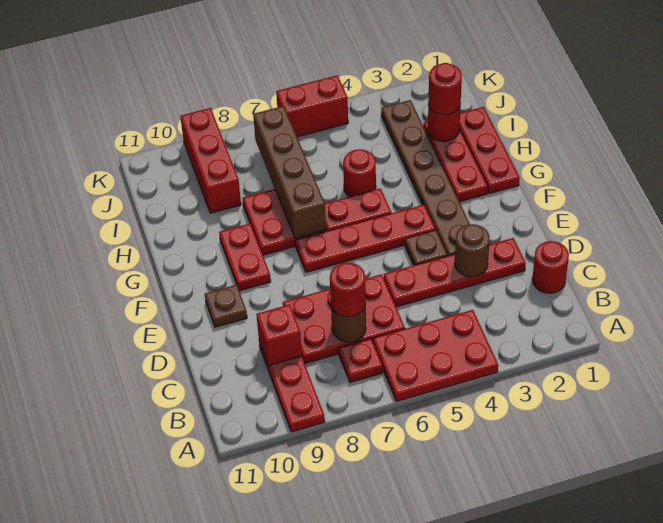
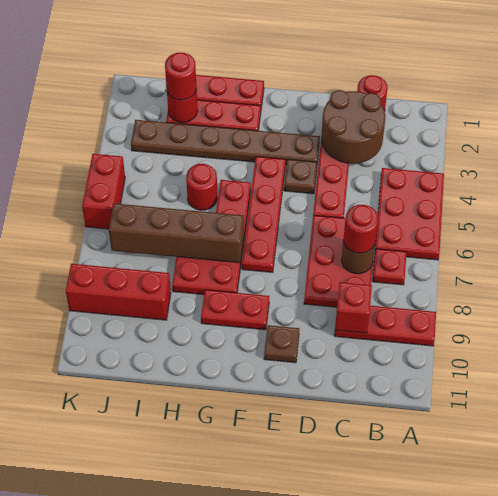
brown 1x1 round brick [455,224,490,277] -> brown 2x2 round brick [322,90,385,164]

